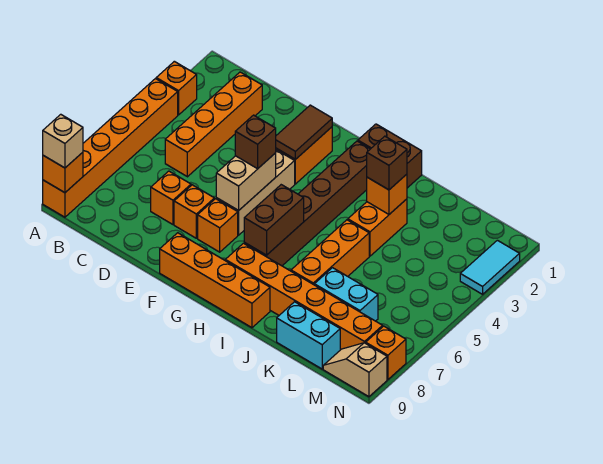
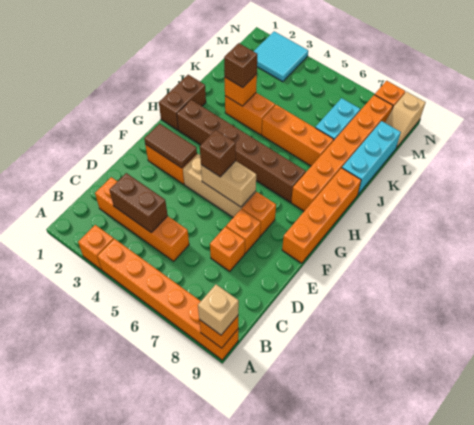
brown 1x2 brick [244,185,304,255] -> brown 1x2 brick moved to [109,173,168,233]
cyan 1x2 brick [277,302,340,369] -> cyan 1x3 brick [342,121,401,194]
cyan 1x2 tile [460,240,520,294] -> cyan 2x2 tile [254,31,308,82]

